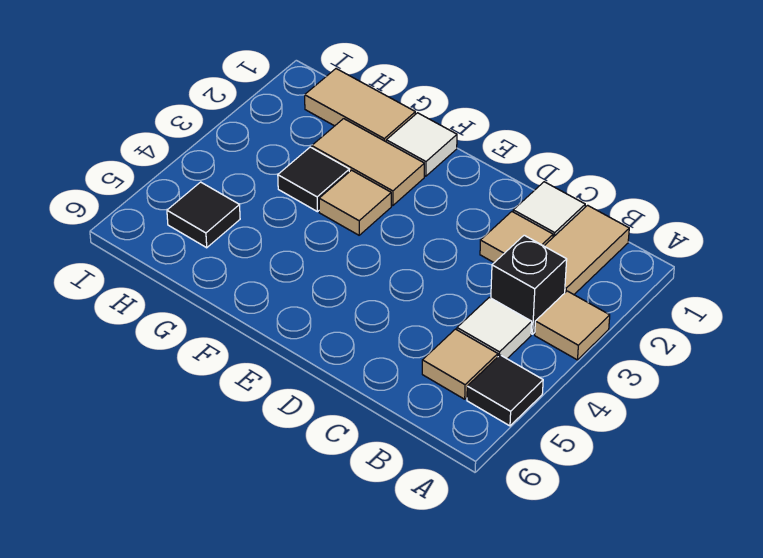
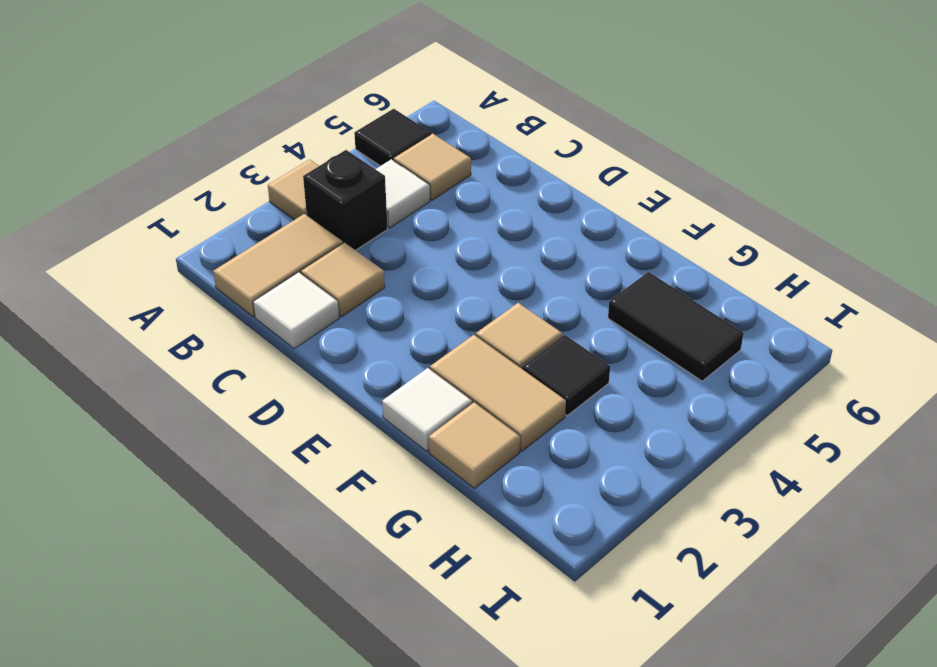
tan 1x2 tile [305,69,415,142] -> tan 1x1 tile [429,403,520,488]
black 1x1 tile [167,182,240,248] -> black 1x2 tile [608,272,744,381]

